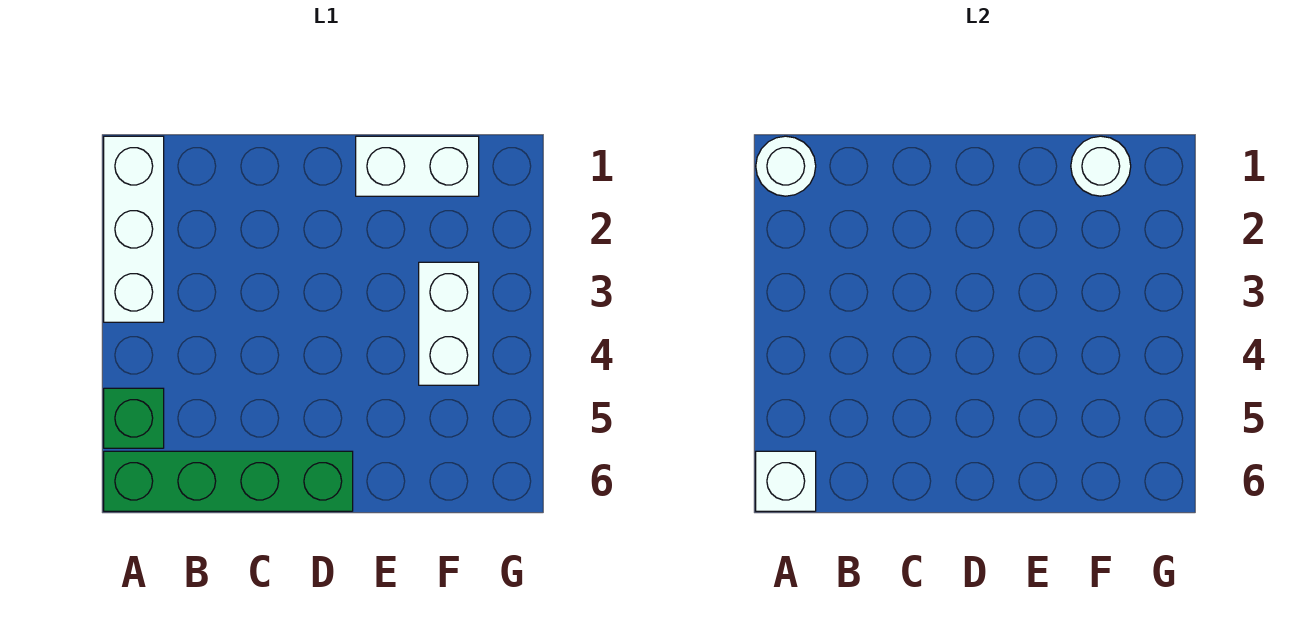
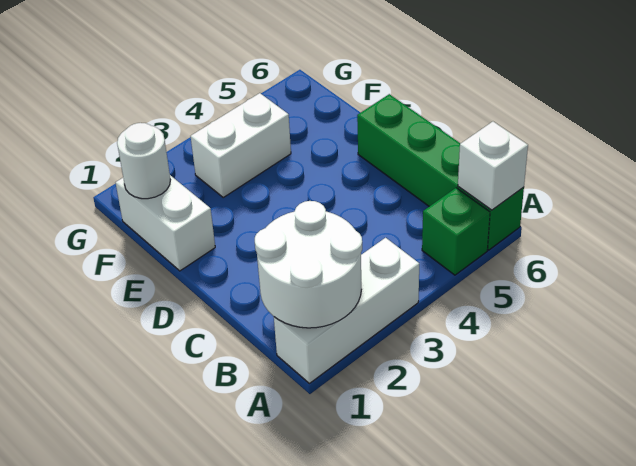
white 1x1 round brick [756,136,816,196] -> white 2x2 round brick [255,201,362,328]

